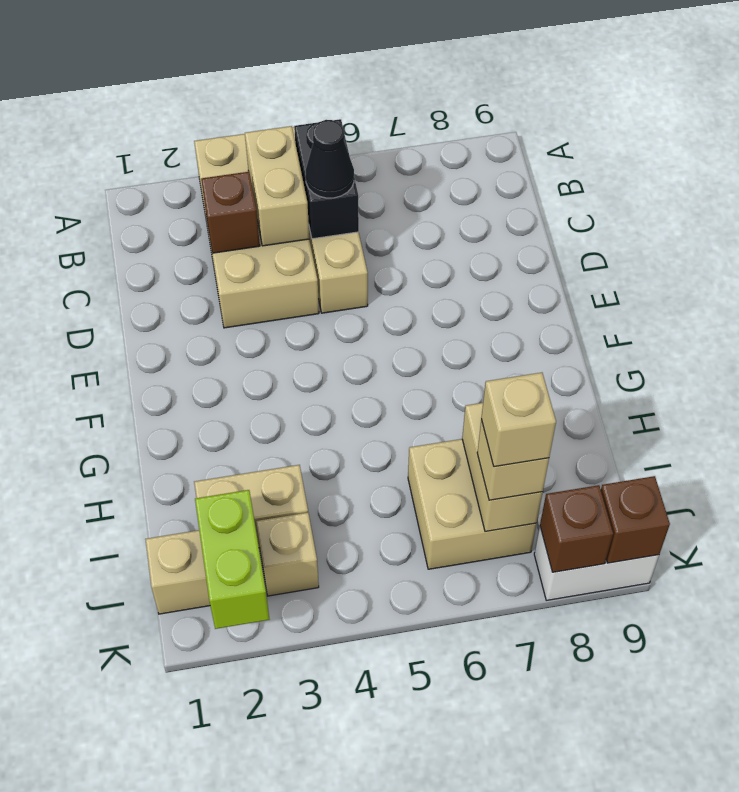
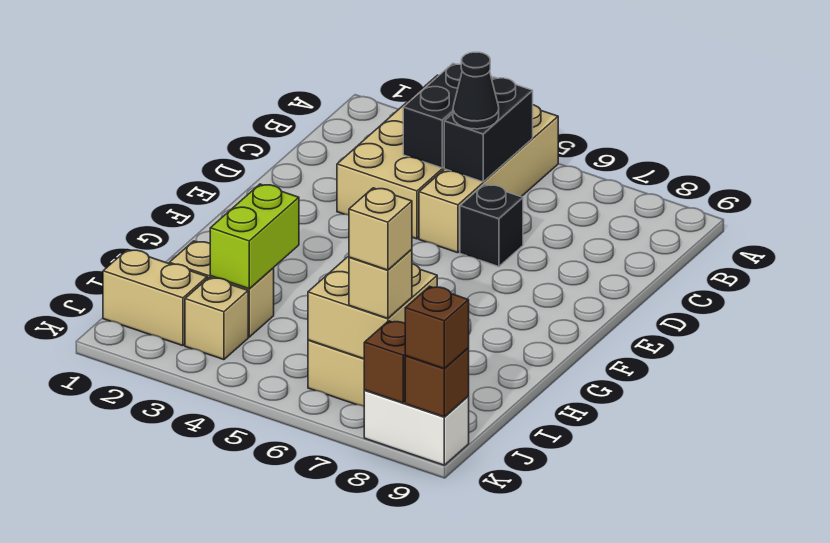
tan 1x2 brick [245,126,309,246] -> black 1x2 brick [403,63,492,168]
brown 1x1 brick [201,172,260,253] -> brown 1x1 brick moved to [405,286,469,368]
none -> black 1x1 brick [460,184,523,267]
tan 1x2 brick [462,403,543,532] -> tan 2x2 brick [308,256,437,359]
lime 1x2 brick [195,490,269,629] -> lime 1x2 brick moved to [210,184,299,289]

